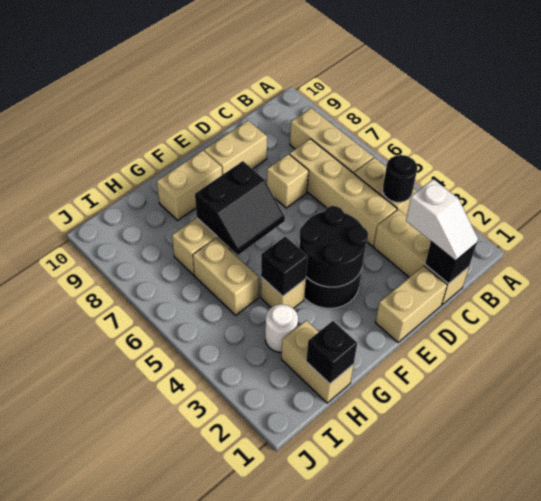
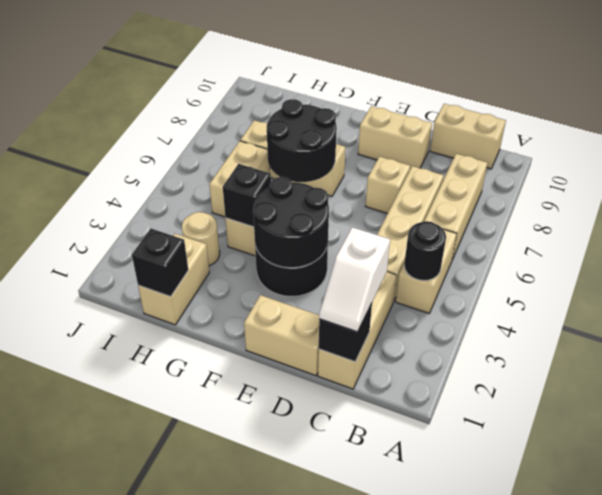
black 2x2 slope [195,161,285,255] -> black 2x2 round brick [267,99,337,182]
tan 1x2 brick [157,150,222,220] -> tan 1x2 brick moved to [430,104,506,169]
white 1x1 round brick [265,304,298,352] -> tan 1x1 round brick [182,212,220,266]

